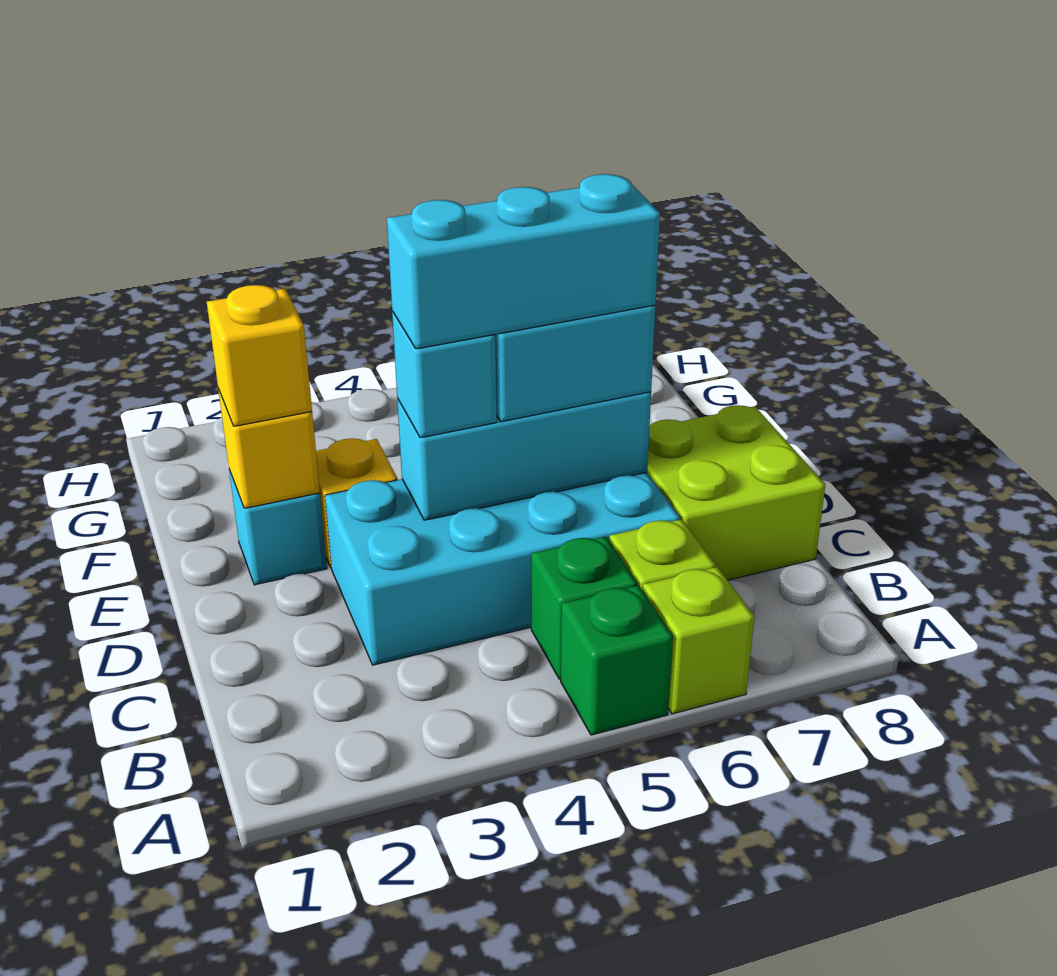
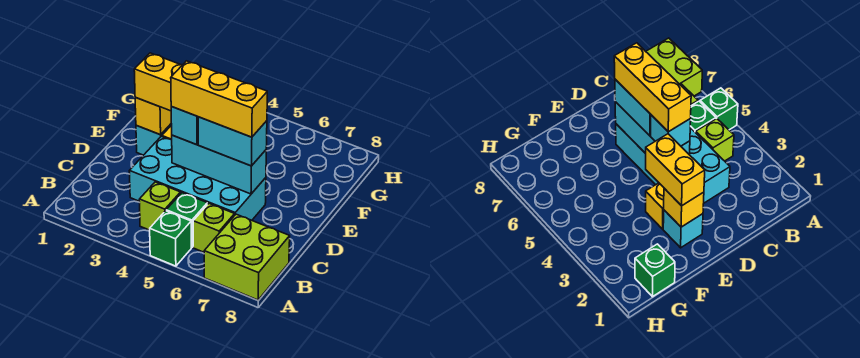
lime 1x1 brick [642,567,754,714] -> lime 1x1 brick moved to [139,182,181,230]
lime 2x2 brick [647,405,825,580] -> lime 2x2 brick moved to [204,214,290,300]
cyan 1x3 brick [387,174,660,349] -> yellow 1x3 brick [171,61,267,137]
yellow 1x1 brick [207,285,312,426] -> yellow 1x2 brick [134,53,182,111]
none -> green 1x1 brick [635,244,675,297]

